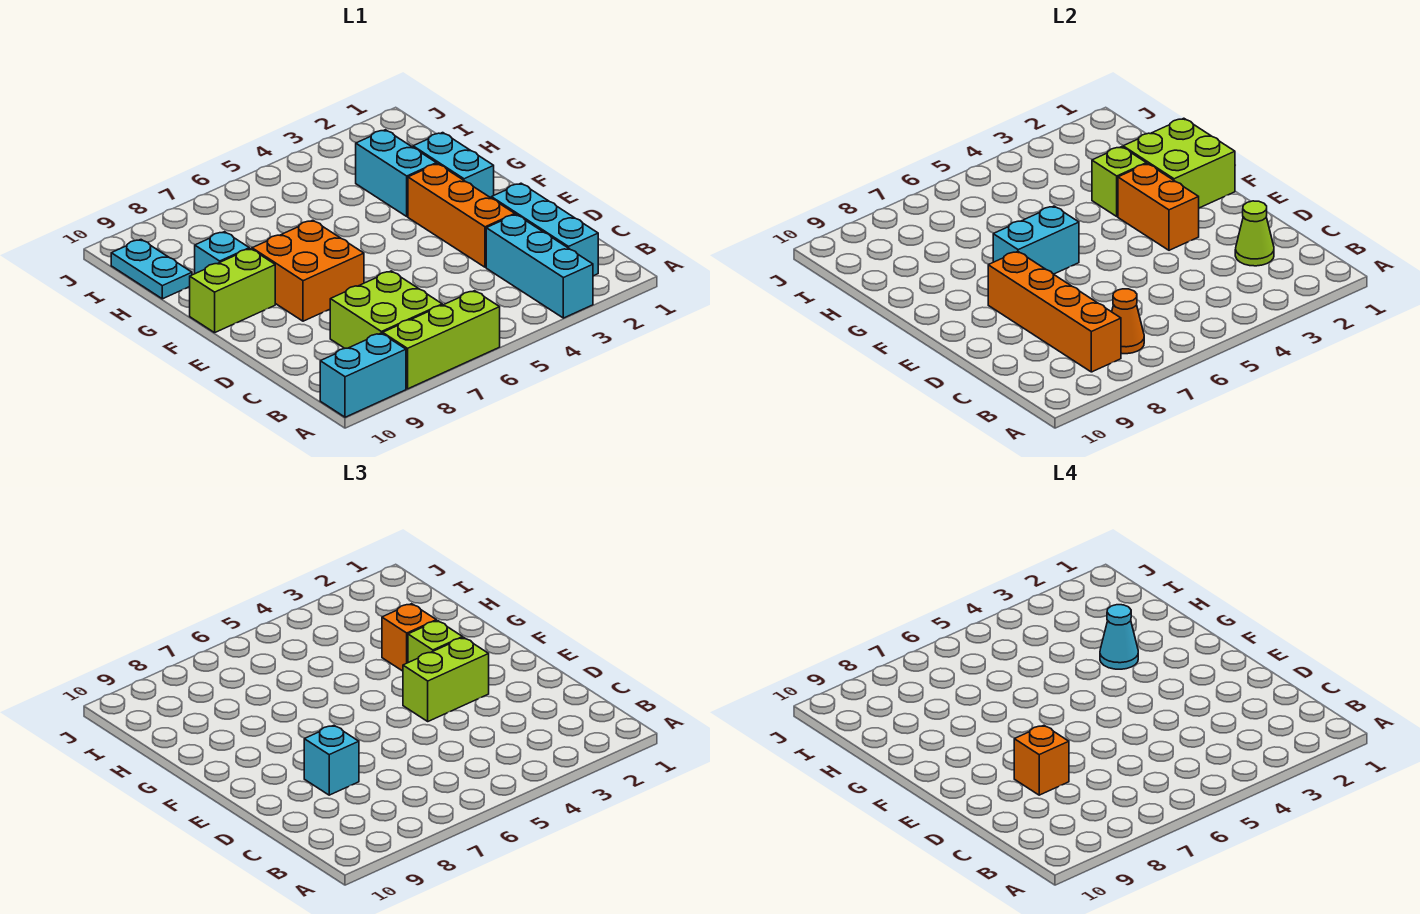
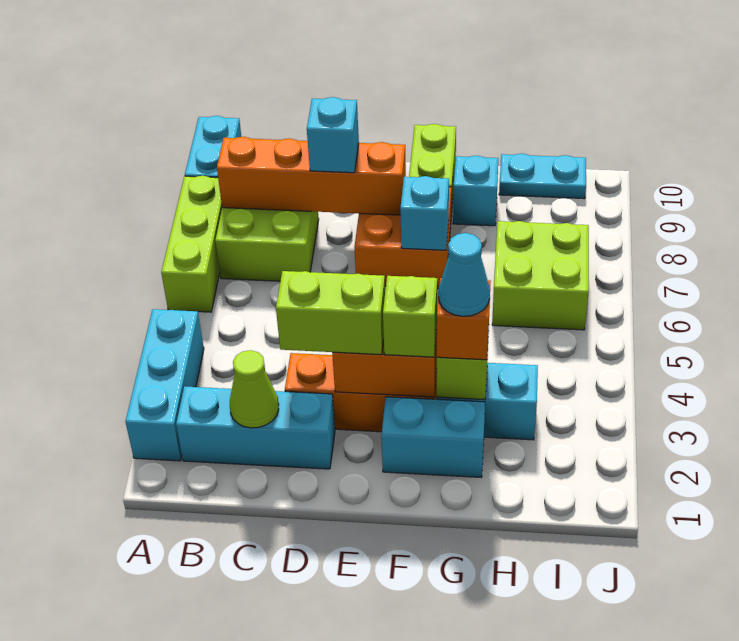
cyan 1x3 brick [486,214,593,318] -> cyan 1x3 brick turned to [125,309,204,461]
orange 1x1 cone [1112,289,1144,354] -> none
orange 1x1 brick [1014,725,1069,795] -> none
lime 1x2 brick [403,638,489,721] -> lime 1x2 brick turned to [276,271,385,355]
lime 2x2 brick [1123,118,1235,208] -> lime 2x2 brick moved to [492,221,589,330]
cyan 1x2 brick [993,206,1079,274] -> cyan 1x1 brick [400,176,449,250]

